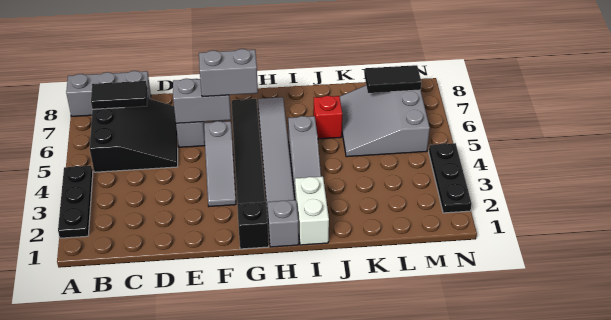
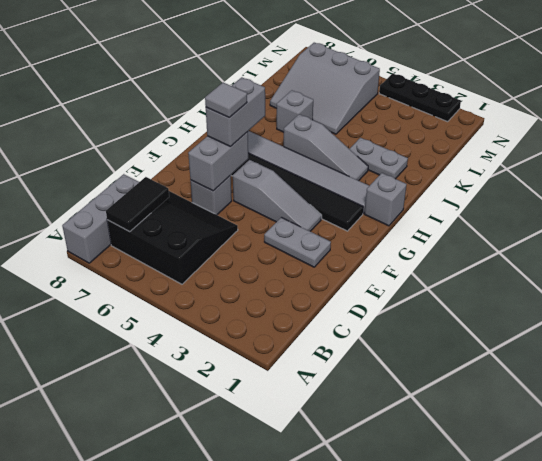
black 1x3 plate [58,166,93,238] -> none
none -> grey 1x2 plate [264,217,331,267]
none -> grey 1x1 tile [205,83,247,118]
black 1x1 brick [237,202,269,249] -> none
white 1x2 brick [295,176,329,245] -> none
none -> grey 1x2 plate [350,138,408,179]
red 1x1 brick [313,96,342,139] -> grey 1x1 brick [277,90,313,132]
black 1x2 tile [365,65,421,93] -> none

